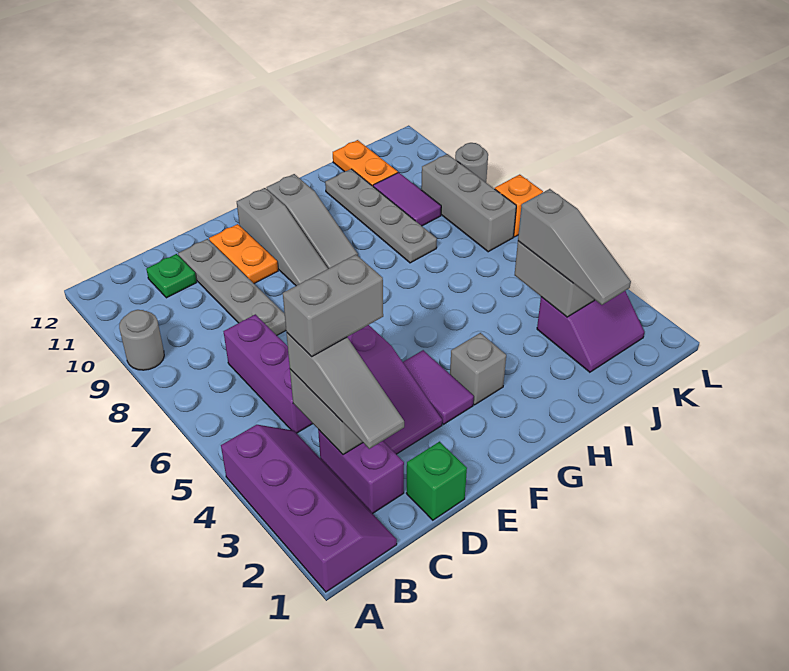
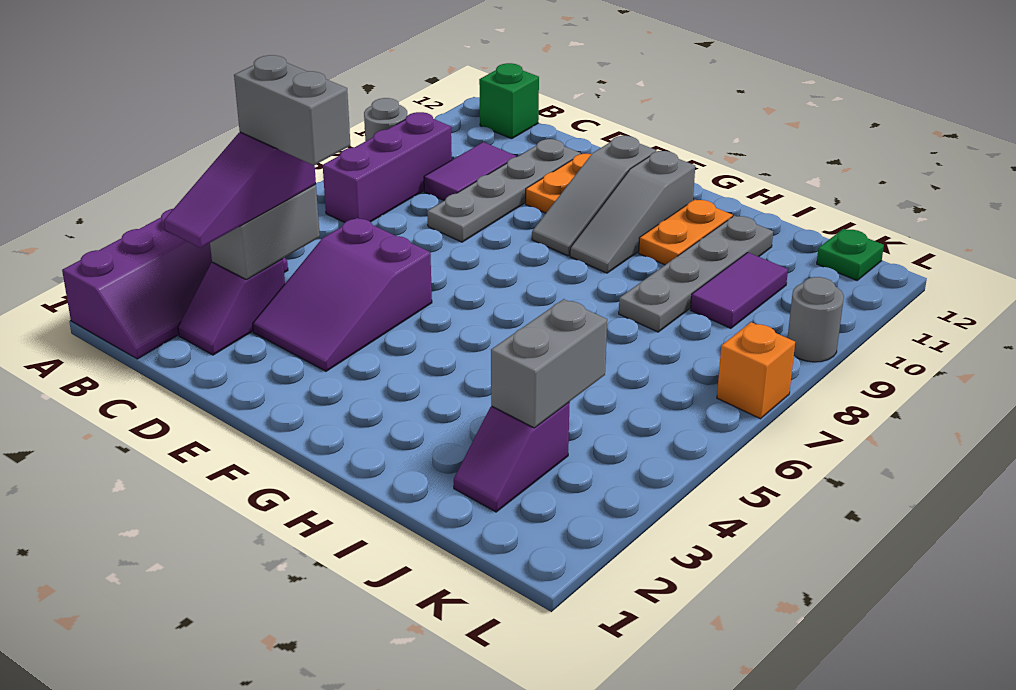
purple 1x2 brick [318,430,404,514] -> purple 1x2 slope [178,259,285,355]
grey 1x3 slope [286,333,404,449] -> purple 1x3 slope [164,132,316,248]
purple 1x3 brick [224,314,313,433] -> purple 1x3 brick moved to [323,112,452,222]
green 1x1 plate [146,254,197,298] -> green 1x1 plate moved to [817,229,884,280]
green 1x1 brick [406,442,467,520] -> green 1x1 brick moved to [479,63,539,139]
purple 1x2 tile [403,350,474,424] -> purple 1x2 tile moved to [424,142,516,201]
grey 1x1 brick [450,333,506,405] -> none
purple 2x2 slope [537,291,644,372] -> purple 1x2 slope [454,402,570,512]
grey 1x3 slope [518,189,631,305] -> none
orange 1x2 plate [333,140,398,186] -> orange 1x2 plate moved to [639,200,733,265]
grey 1x3 brick [421,154,516,252] -> none

